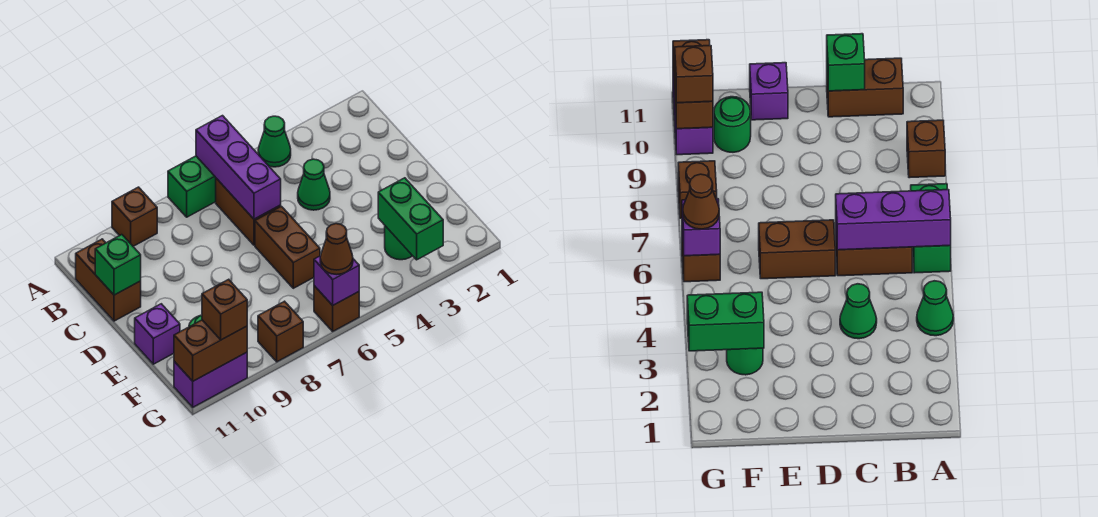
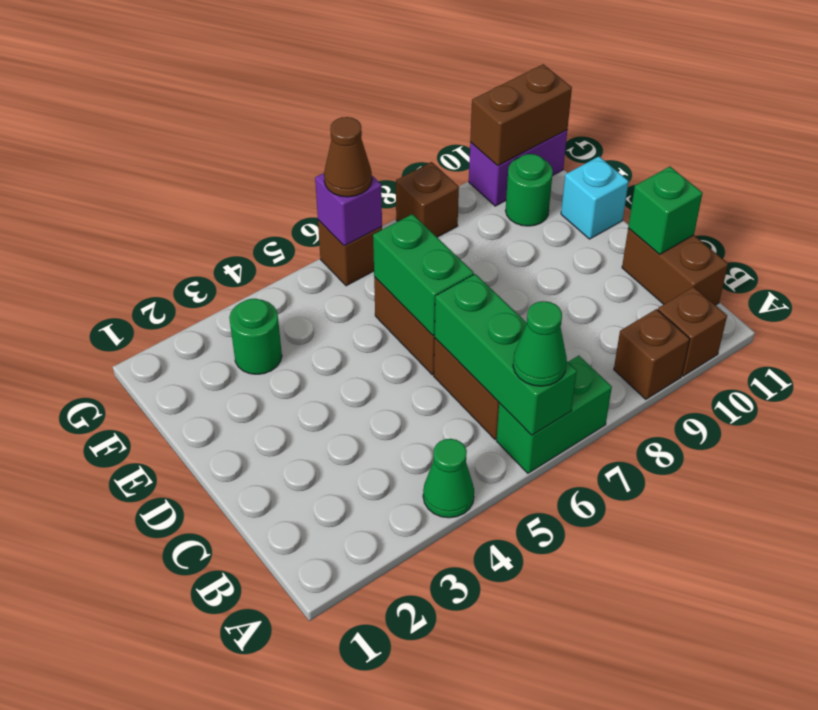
purple 1x3 brick [196,116,281,219] -> green 1x3 brick [435,274,577,435]
green 1x1 cone [298,159,330,210] -> green 1x1 cone moved to [513,301,567,386]
purple 1x1 brick [135,304,180,364] -> cyan 1x1 brick [561,157,629,239]
green 1x2 brick [378,178,443,260] -> green 1x2 brick moved to [373,214,474,335]
brown 1x1 brick [202,279,247,340] -> brown 1x1 brick moved to [658,287,727,376]

